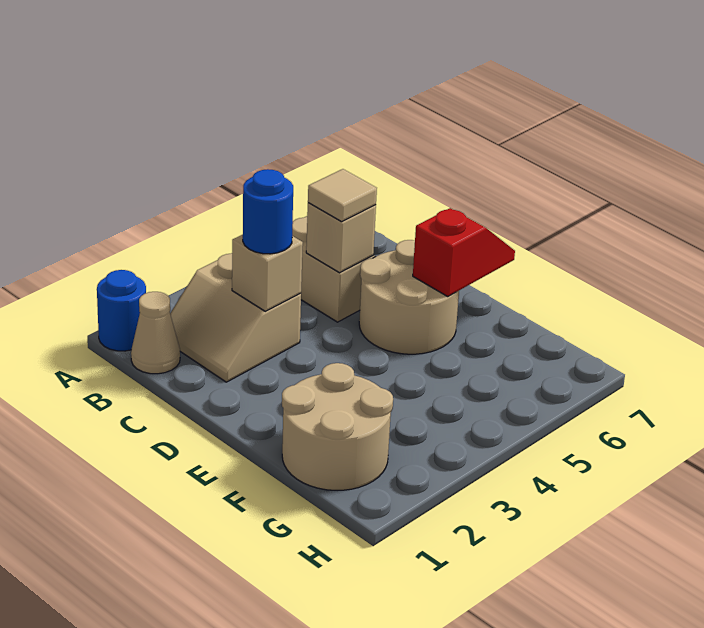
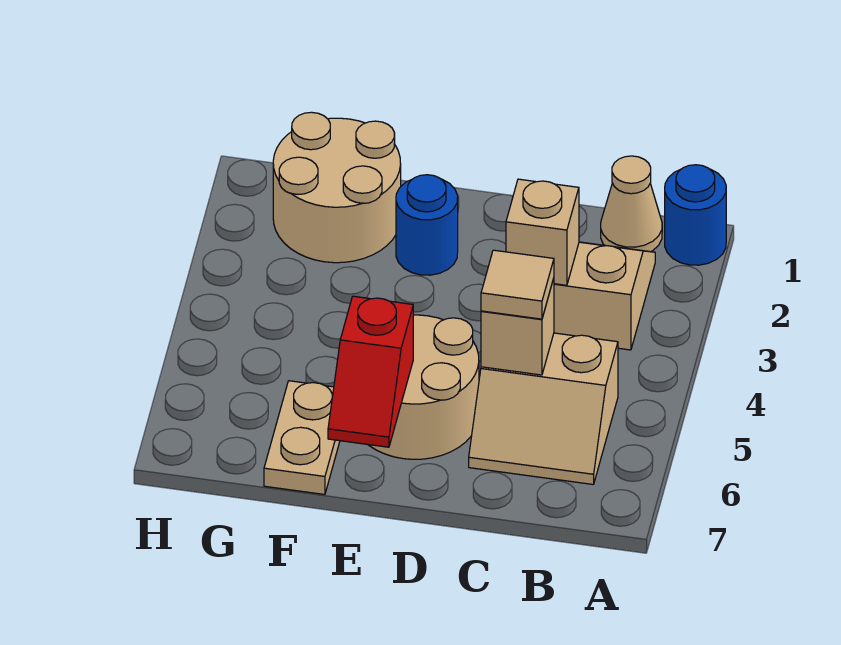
blue 1x1 round brick [243,169,293,254] -> blue 1x1 round brick moved to [396,175,458,275]
none -> tan 1x2 plate [264,381,340,495]

